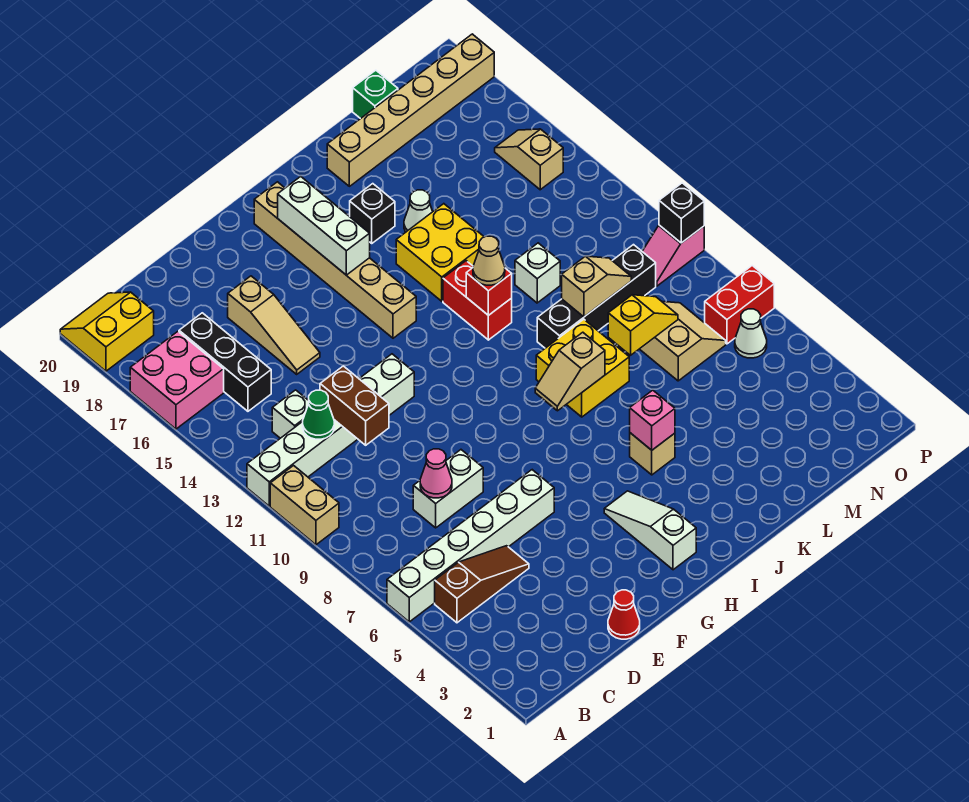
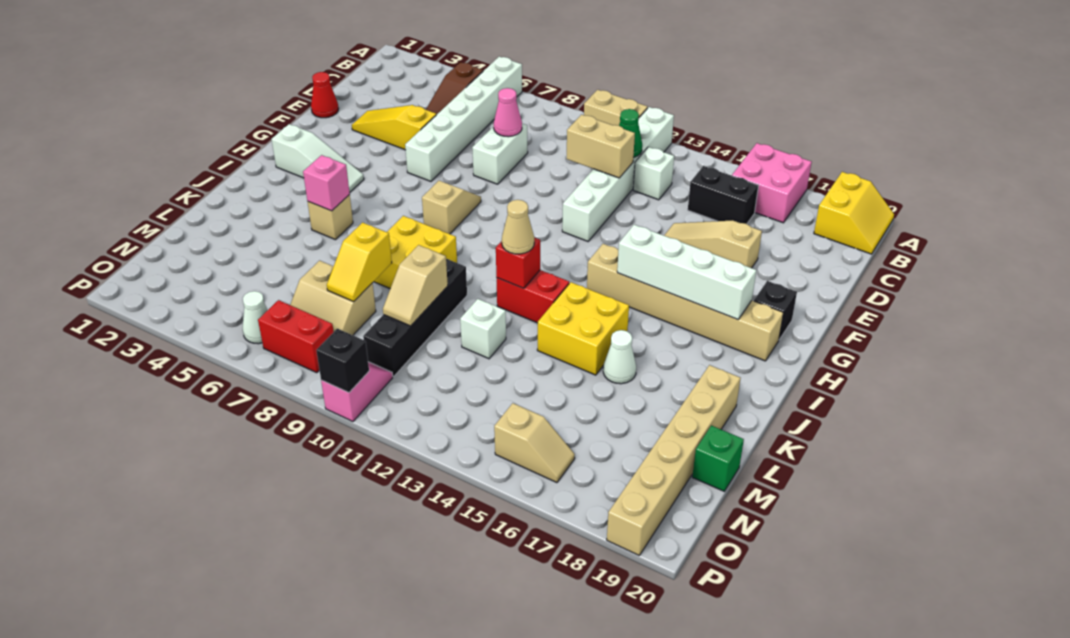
black 1x3 brick [179,313,271,411] -> black 1x2 brick [688,166,758,224]
brown 1x2 brick [320,366,389,445] -> tan 1x2 brick [567,115,635,178]
none -> yellow 1x3 slope [352,105,436,150]
white 1x3 brick [278,176,370,275] -> white 1x4 brick [617,225,756,319]
tan 1x2 slope [535,332,605,411] -> tan 1x2 slope moved to [422,181,481,234]
black 1x1 brick [350,184,395,243] -> black 1x1 brick moved to [754,281,797,340]
red 1x2 brick [705,266,774,344] -> red 1x2 brick turned to [258,300,334,373]

